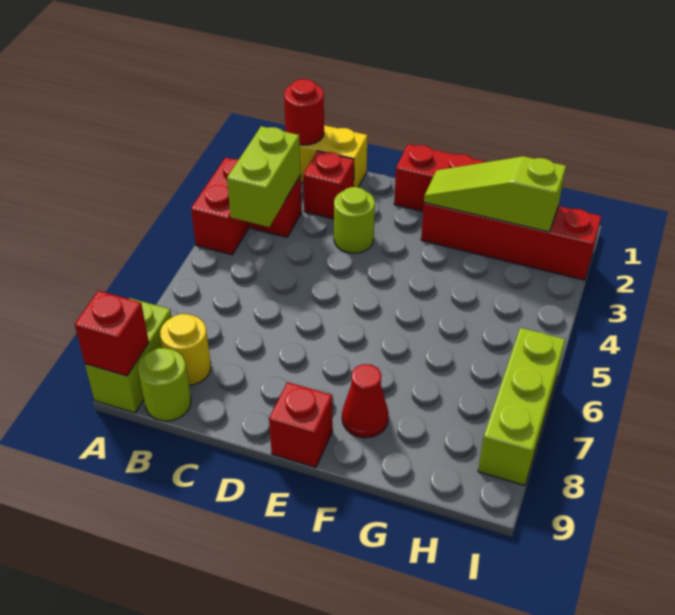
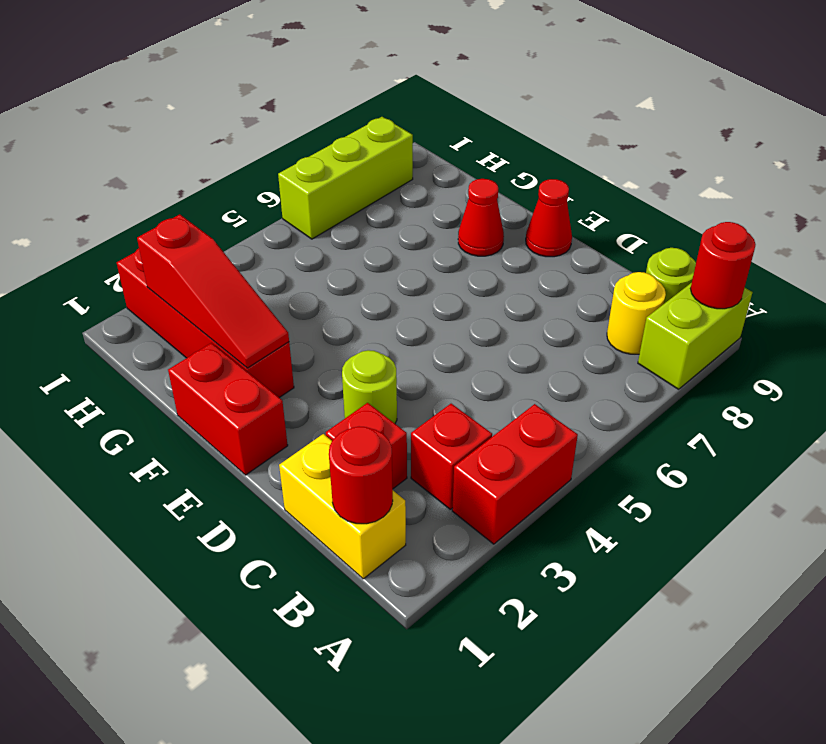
red 1x1 brick [75,291,149,376] -> red 1x1 round brick [691,222,756,309]
lime 1x2 brick [227,126,301,227] -> none
red 1x1 brick [269,382,333,467] -> red 1x1 cone [526,179,572,257]
lime 1x3 slope [424,156,566,232] -> red 1x3 slope [137,214,289,368]

